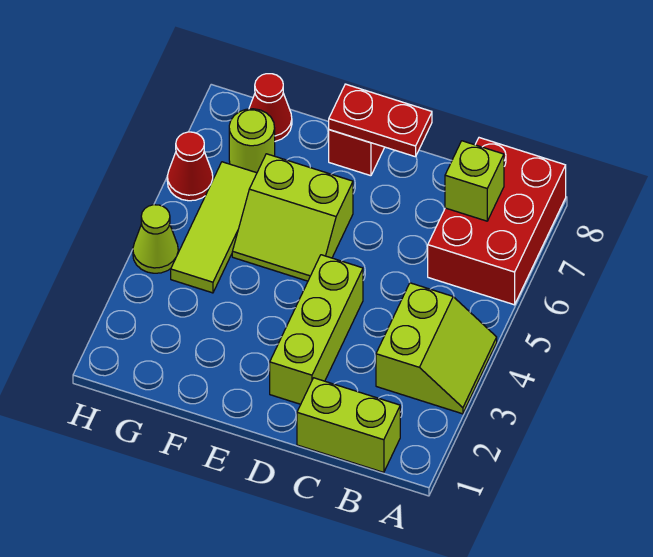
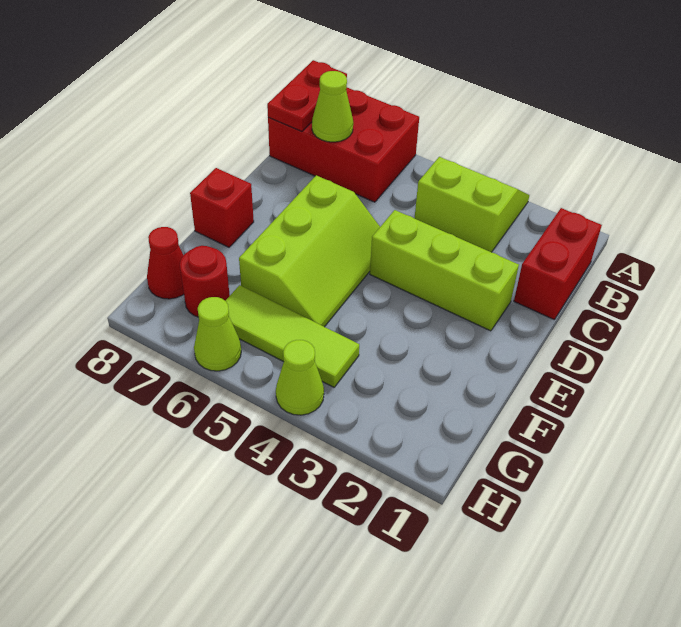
lime 1x2 brick [297,378,400,472] -> red 1x2 brick [514,208,602,320]
lime 1x1 brick [445,141,504,221] -> lime 1x1 cone [312,71,353,142]
red 1x2 plate [329,84,432,157] -> red 1x2 plate moved to [267,60,347,131]
lime 2x2 slope [232,154,353,281] -> lime 2x3 slope [239,175,380,327]
lime 1x1 round brick [229,109,275,173] -> red 1x1 round brick [180,246,230,317]
red 1x1 cone [167,132,213,201] -> lime 1x1 cone [194,297,241,371]

